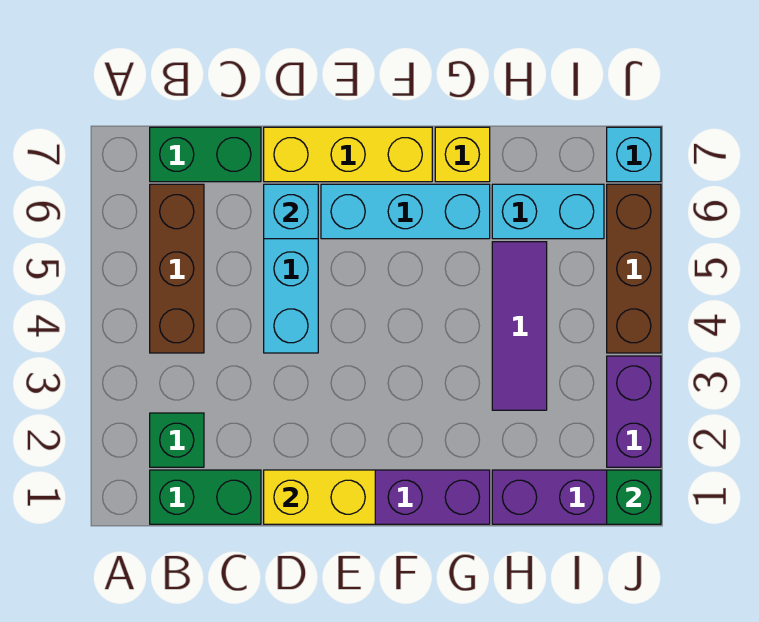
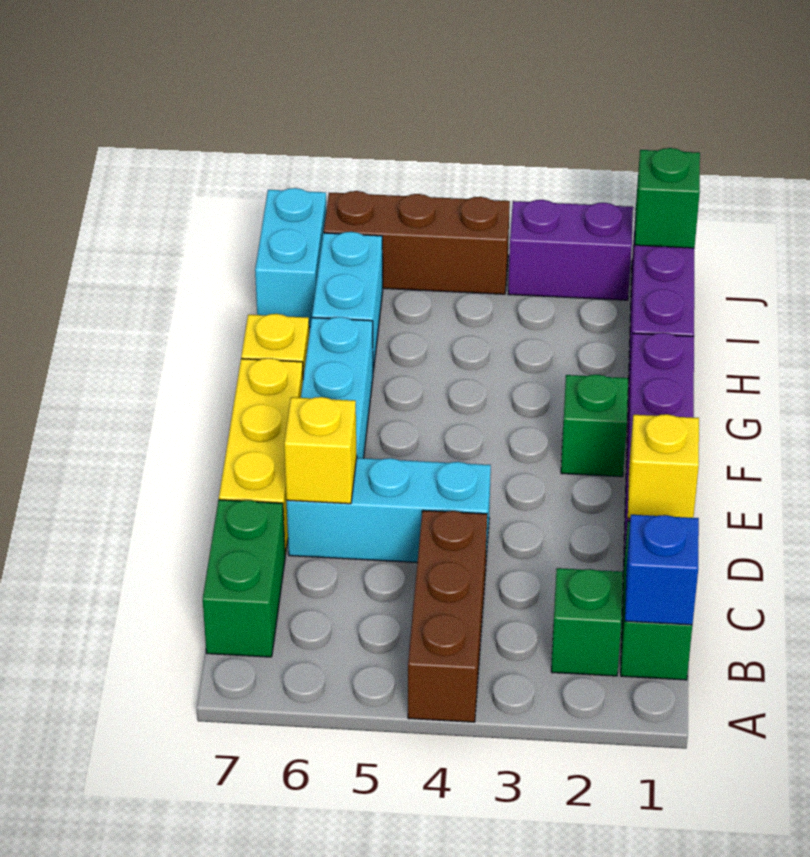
none -> blue 1x1 brick [625,515,699,625]
brown 1x3 brick [150,184,204,353] -> brown 1x3 brick turned to [408,510,487,722]
yellow 1x2 brick [264,470,375,524] -> yellow 1x1 brick [628,414,699,518]
cyan 1x1 brick [264,184,318,239] -> yellow 1x1 brick [284,397,357,504]
none -> green 1x1 brick [561,375,628,477]
purple 1x3 tile [492,242,547,410] -> none
cyan 1x1 brick [607,127,661,182] -> cyan 1x2 brick [255,188,326,327]

